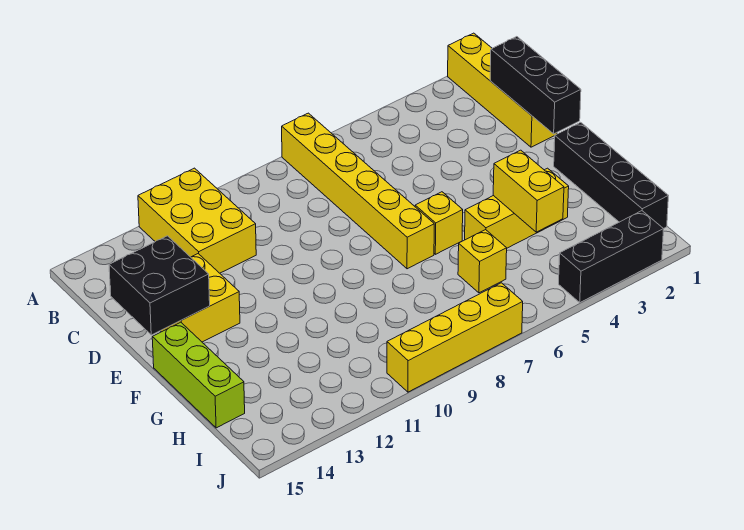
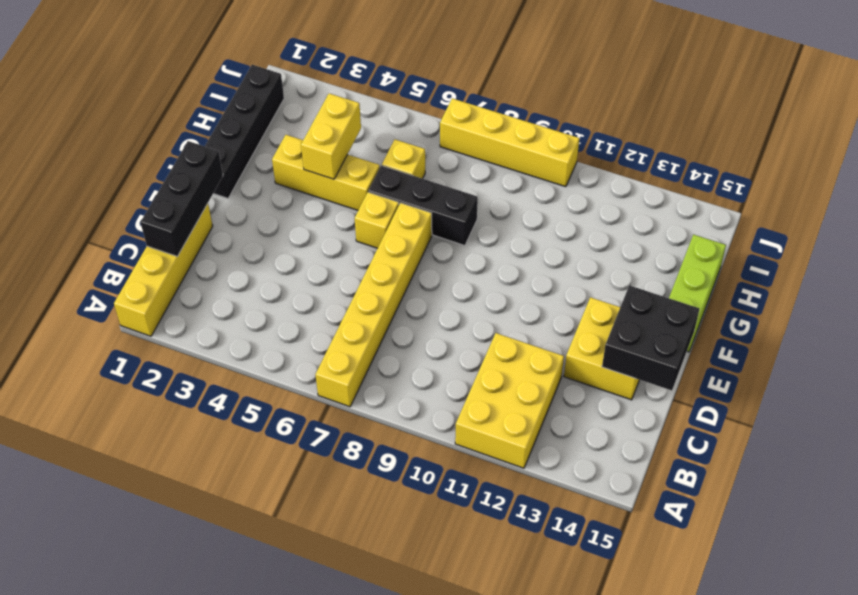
black 1x3 brick [559,211,664,303] -> black 1x3 brick moved to [368,165,478,246]

